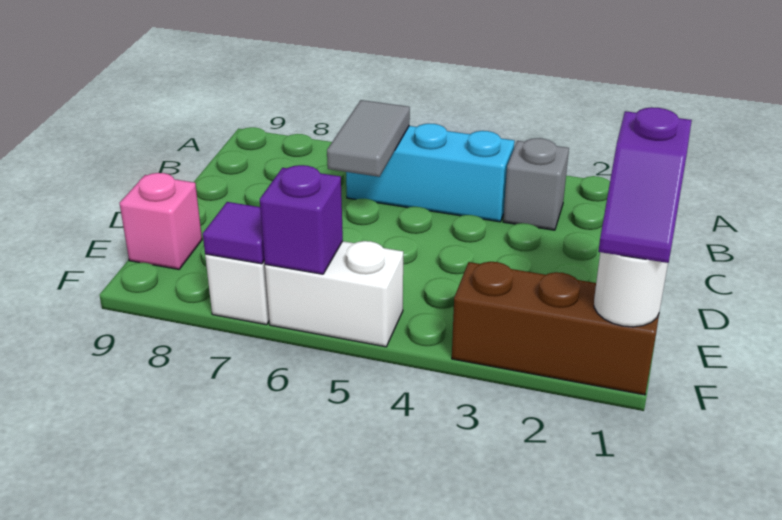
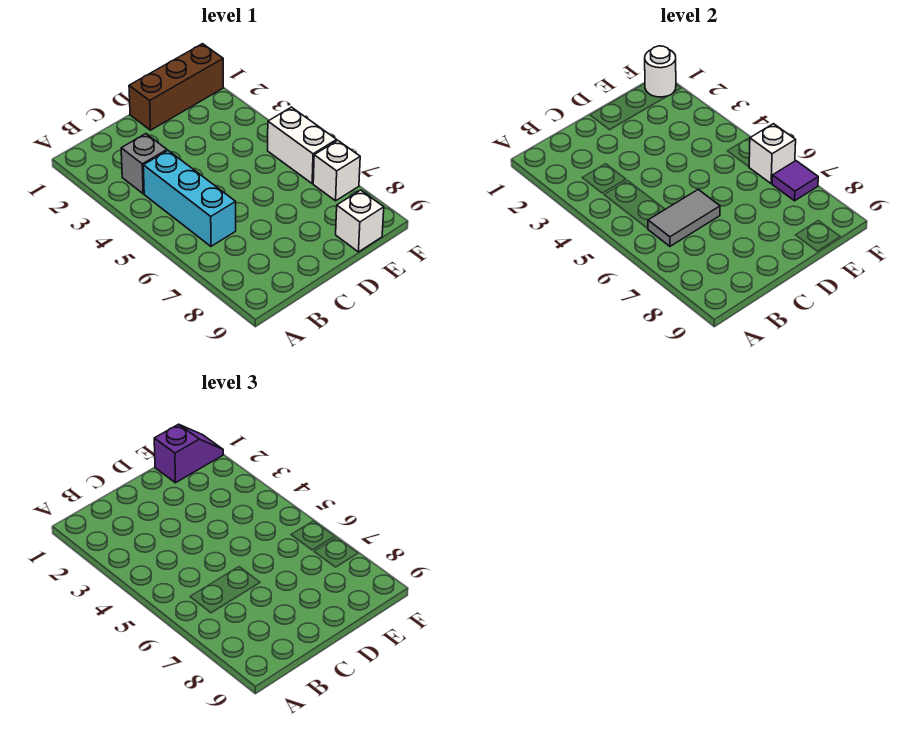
pink 1x1 brick [120,173,202,269] -> white 1x1 brick [336,190,384,252]
brown 1x3 brick [452,262,659,395] -> brown 1x3 brick turned to [129,44,223,130]
purple 1x1 brick [260,165,343,274] -> white 1x1 brick [749,124,796,183]

